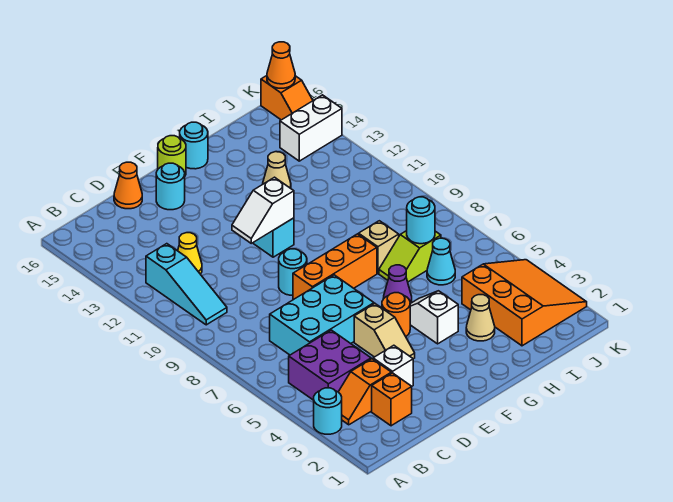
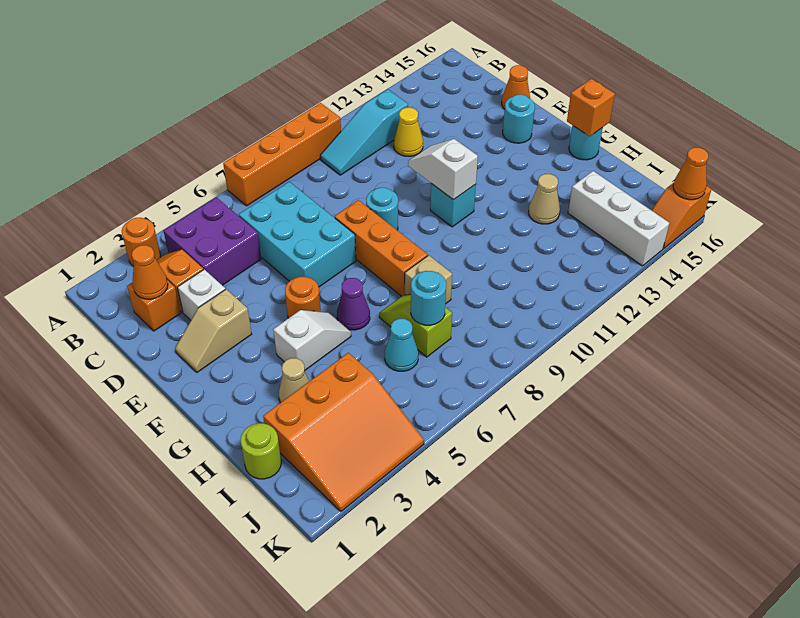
cyan 1x1 round brick [314,388,342,434] -> orange 1x1 round brick [122,218,161,266]
none -> orange 1x4 brick [223,103,341,206]
none -> orange 1x1 cone [132,245,168,299]
tan 1x2 slope [354,304,415,359] -> tan 1x2 slope moved to [175,289,252,372]
lime 1x1 round brick [158,136,186,175] -> lime 1x1 round brick moved to [240,423,281,479]
none -> orange 1x1 brick [567,79,615,136]
white 1x2 brick [280,95,342,161] -> white 1x3 brick [568,171,669,266]

